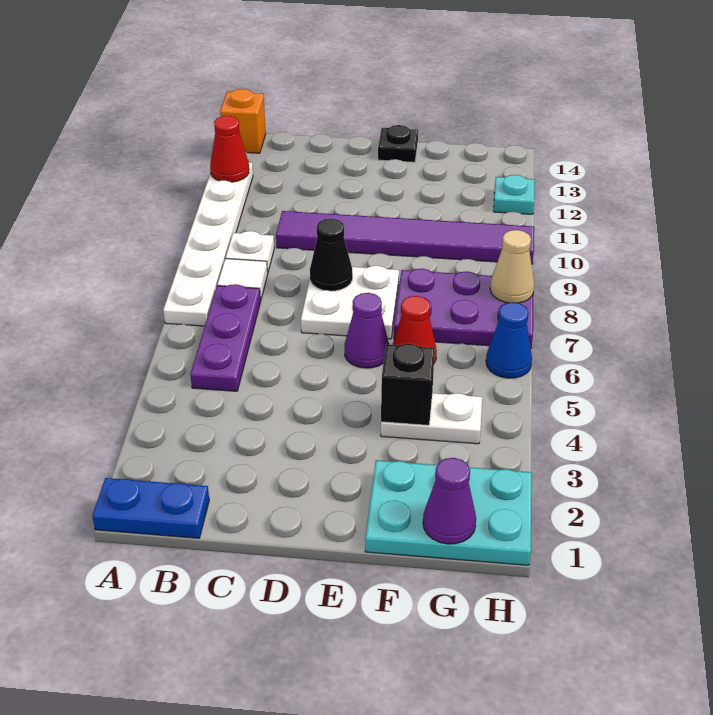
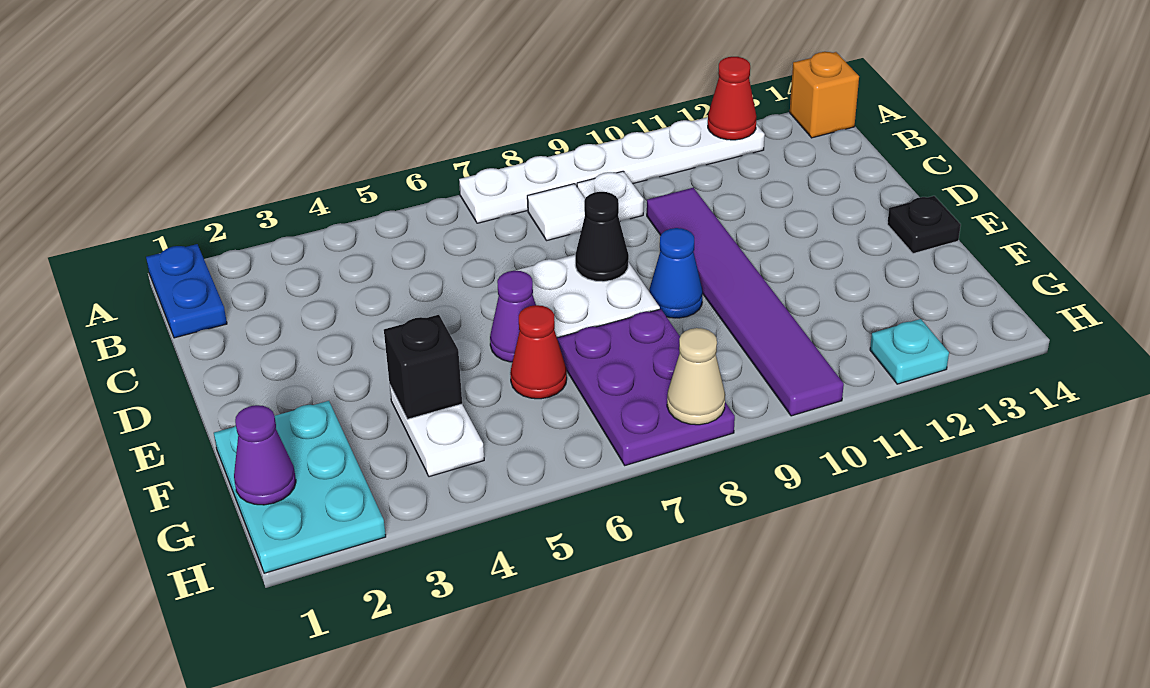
purple 1x3 plate [190,284,260,391] -> none
blue 1x1 cone [486,302,532,378] -> blue 1x1 cone moved to [649,228,703,318]

